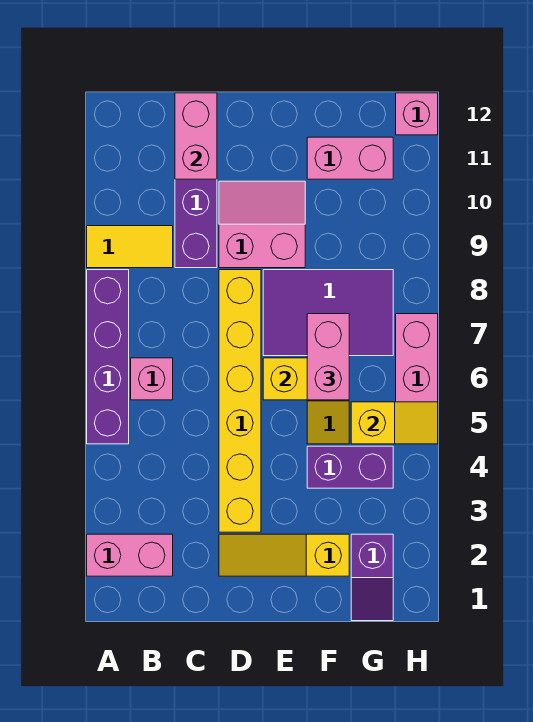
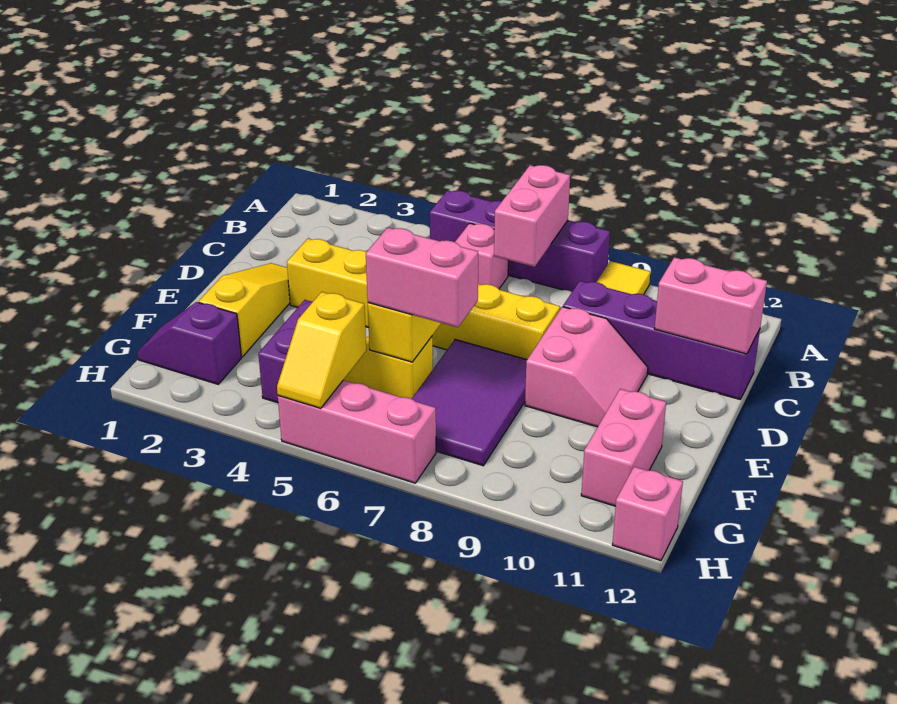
pink 1x2 brick [87,534,173,576] -> pink 1x2 brick moved to [494,165,570,267]

